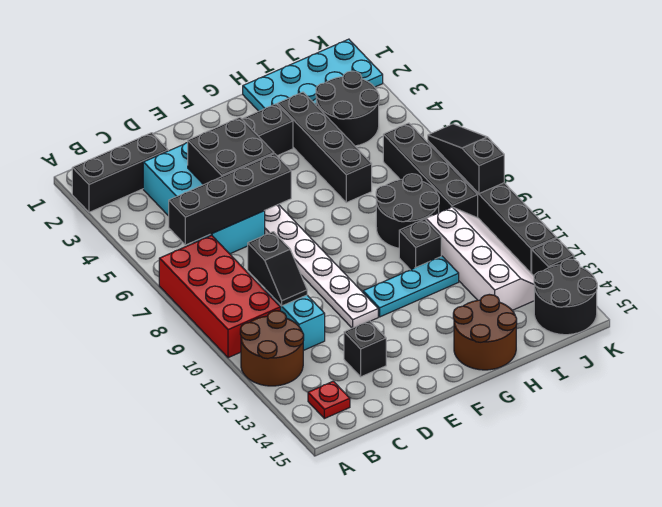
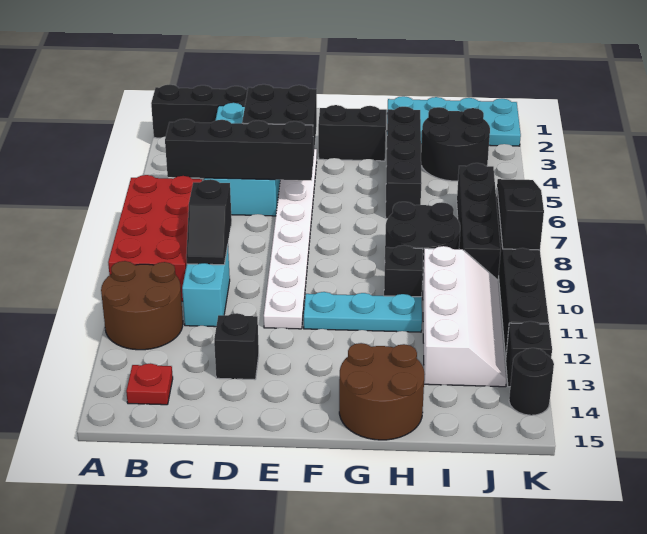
black 2x2 round brick [534,259,597,335] -> black 1x1 round brick [509,348,554,415]

